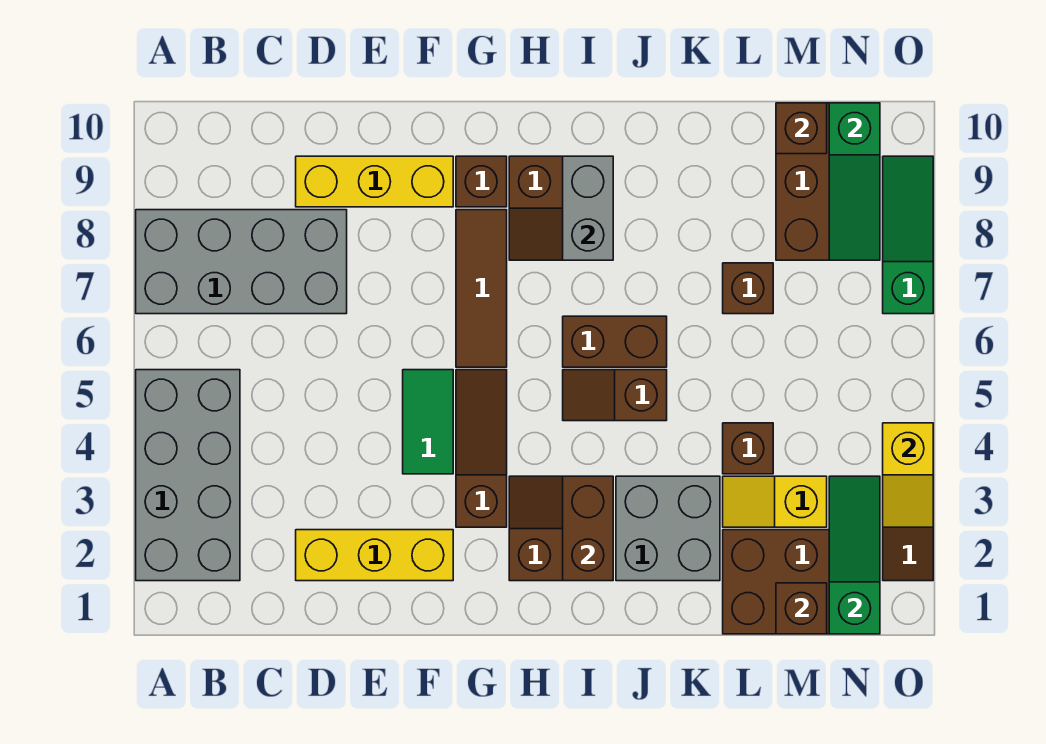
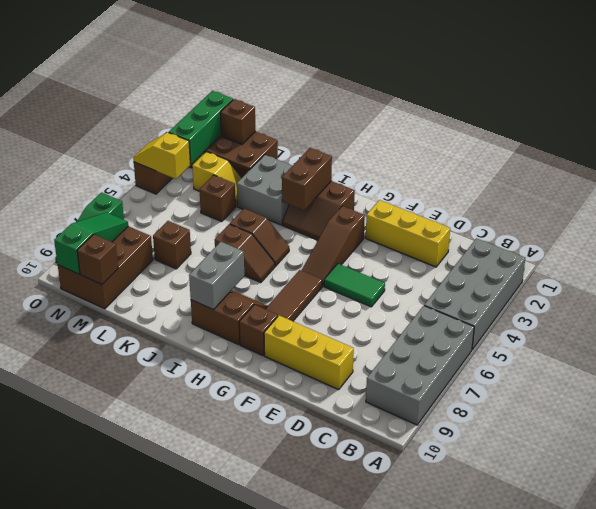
grey 2x4 brick [136,210,347,314] -> grey 2x4 brick turned to [366,306,474,425]
green 1x2 tile [403,370,453,474] -> green 1x2 tile turned to [324,264,385,307]
brown 1x2 brick [563,316,667,367] -> brown 1x2 slope [215,224,275,283]
green 1x3 slope [829,476,880,634] -> green 1x3 brick [169,91,233,164]
yellow 1x2 slope [883,423,933,527] -> yellow 1x2 slope turned to [133,132,190,179]

